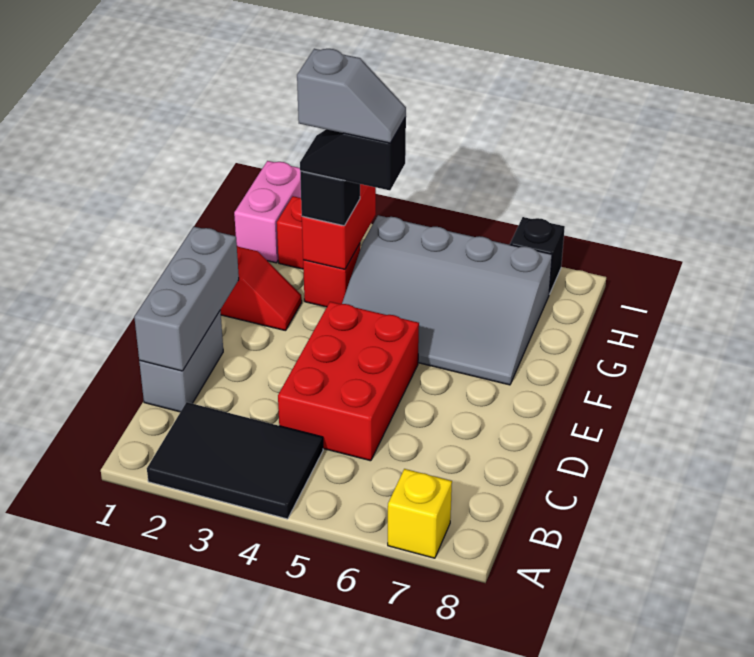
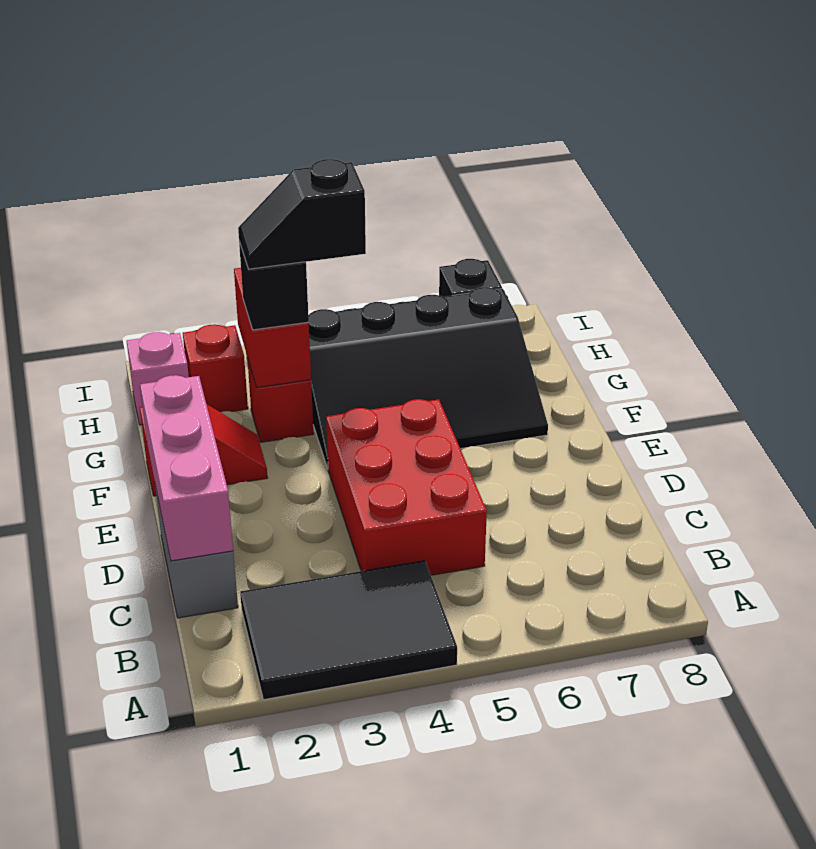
yellow 1x1 brick [388,469,452,558] -> none
grey 1x3 brick [134,227,239,371] -> pink 1x3 brick [140,375,233,561]
grey 3x4 slope [342,215,552,385] -> black 3x4 slope [308,287,548,468]
grey 1x2 slope [297,49,406,143] -> none
pink 1x2 brick [234,161,301,263] -> pink 1x1 brick [127,332,189,425]

